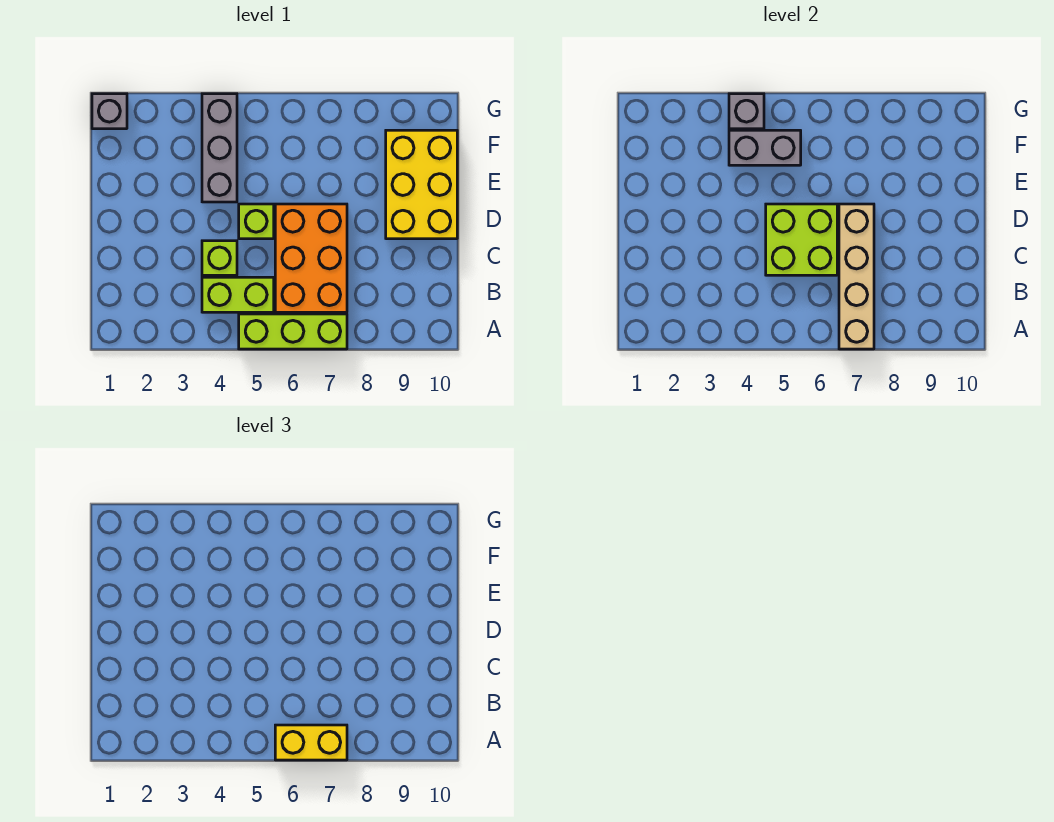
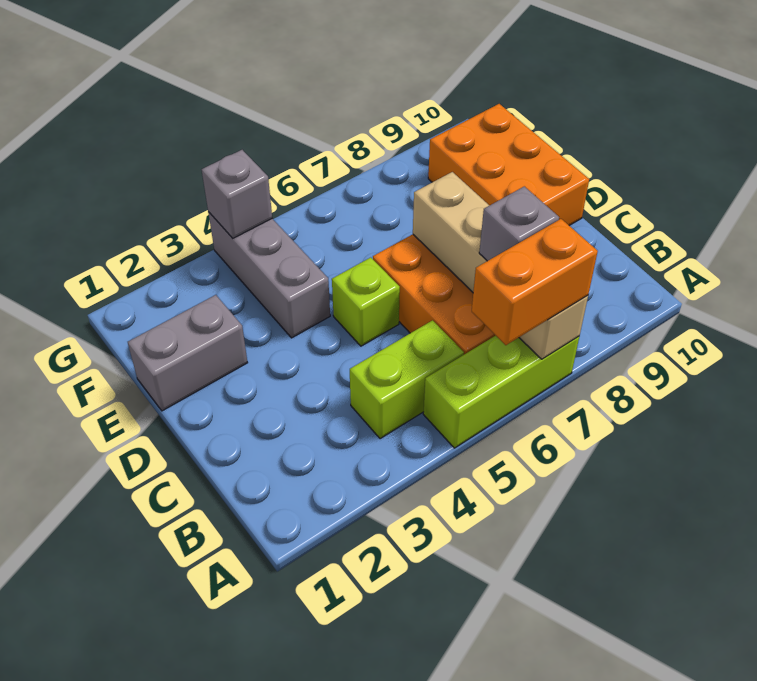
yellow 1x2 brick [275,725,347,760] -> orange 1x2 brick [472,219,598,345]
lime 1x1 brick [202,241,237,275] -> none
lime 2x2 brick [766,204,837,275] -> none
yellow 2x3 brick [386,130,457,239] -> orange 2x3 brick [428,104,589,225]
grey 1x2 brick [729,130,801,165] -> grey 1x2 brick moved to [128,295,248,411]
grey 1x1 brick [92,94,127,129] -> grey 1x1 brick moved to [479,186,559,261]

